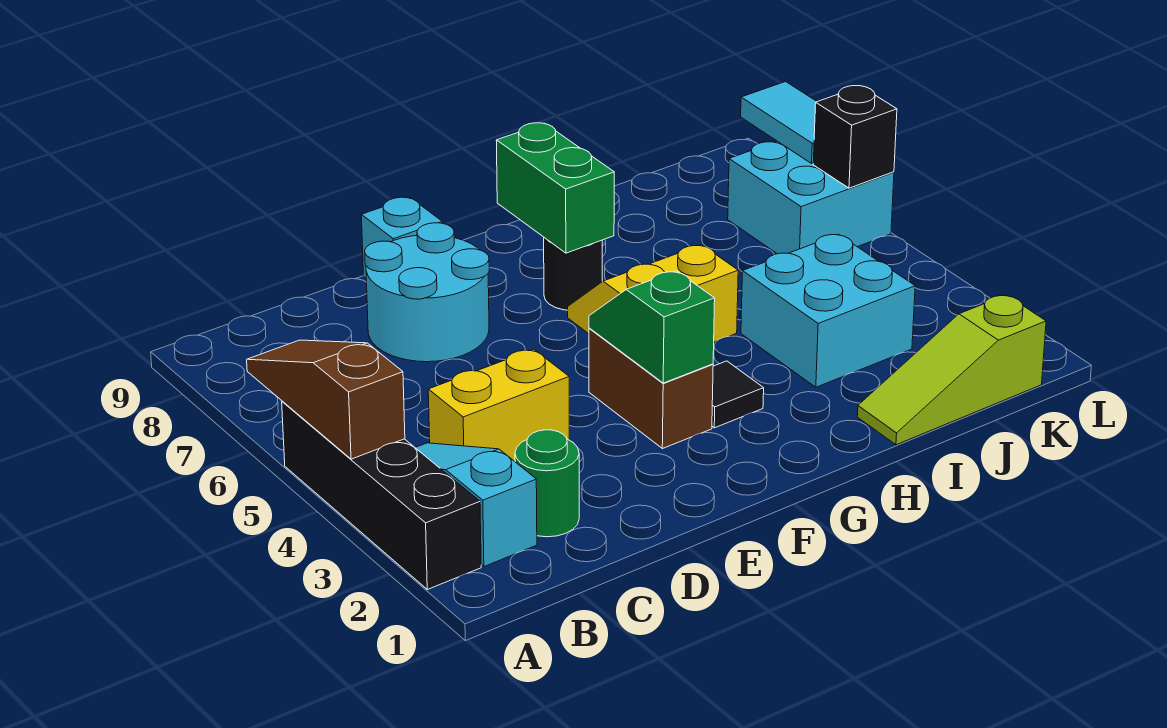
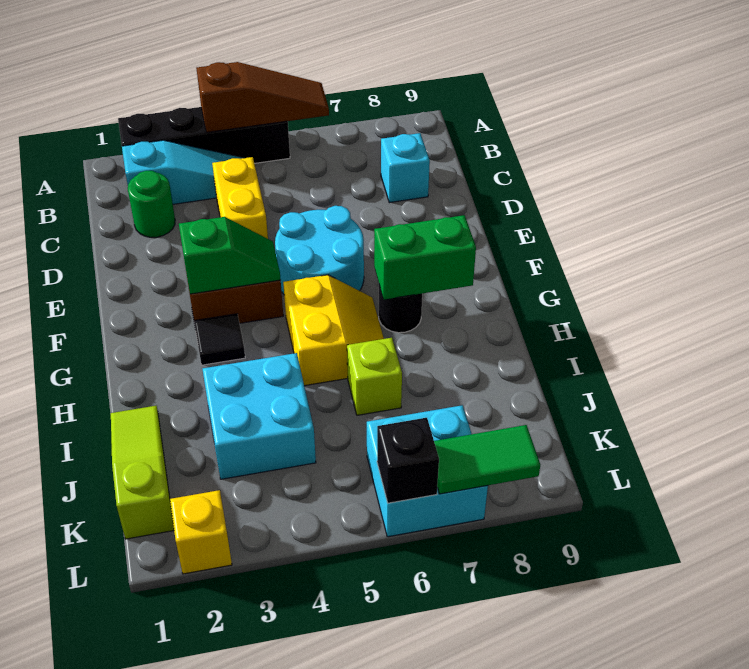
cyan 2x2 round brick [365,223,489,362] -> cyan 2x2 round brick moved to [275,206,364,294]
cyan 1x1 brick [361,197,442,278] -> cyan 1x1 brick moved to [381,133,430,203]
none -> lime 1x1 brick [347,338,402,415]
none -> yellow 1x1 brick [170,490,232,574]
cyan 1x2 tile [741,82,817,163] -> green 1x2 tile [434,425,540,494]

